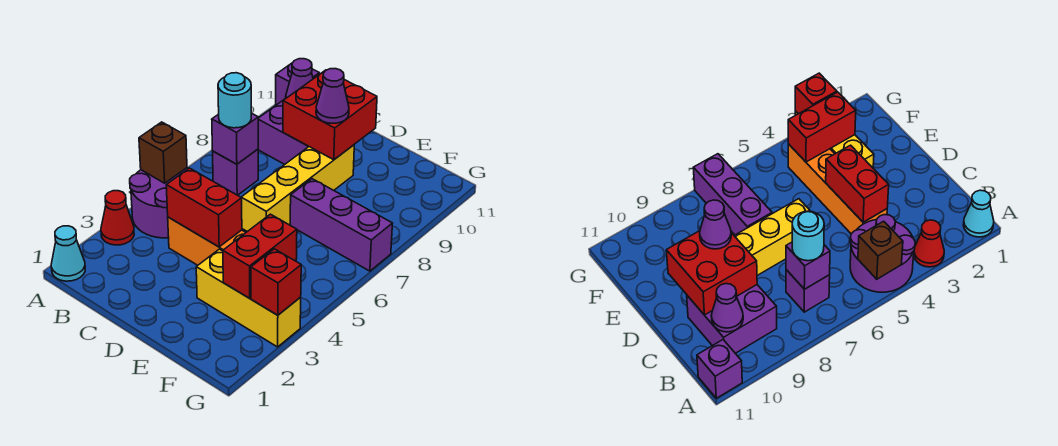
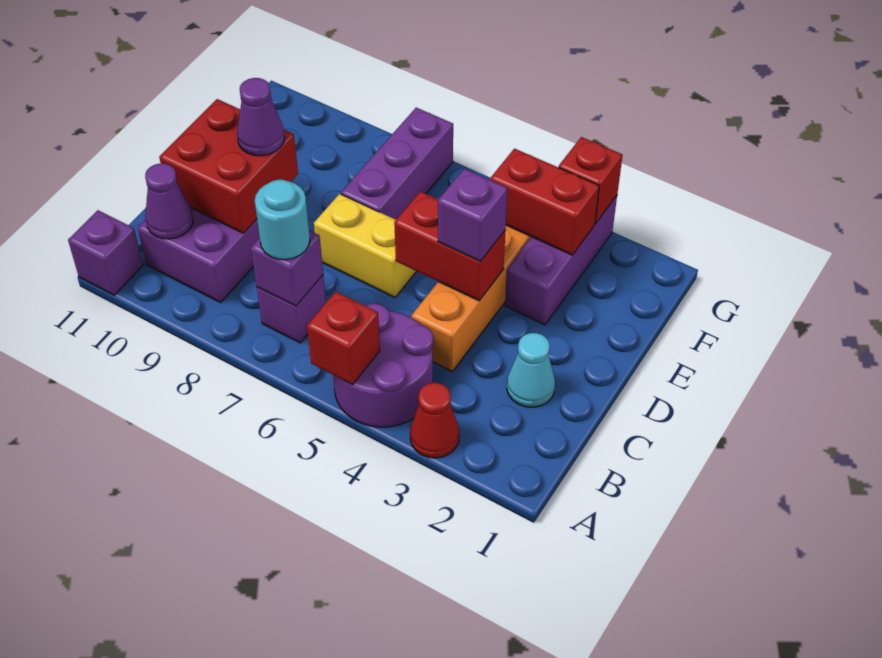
cyan 1x1 cone [51,226,85,281] -> cyan 1x1 cone moved to [507,333,555,407]
brown 1x1 brick [139,122,187,183] -> red 1x1 brick [307,292,380,385]
red 1x2 brick [166,168,242,247] -> red 1x2 brick turned to [394,191,505,301]
none -> purple 1x1 brick [438,169,508,261]
yellow 1x4 brick [241,145,354,232] -> yellow 1x2 brick [314,194,417,297]
yellow 1x3 brick [196,249,301,347] -> purple 1x3 brick [505,196,617,325]

